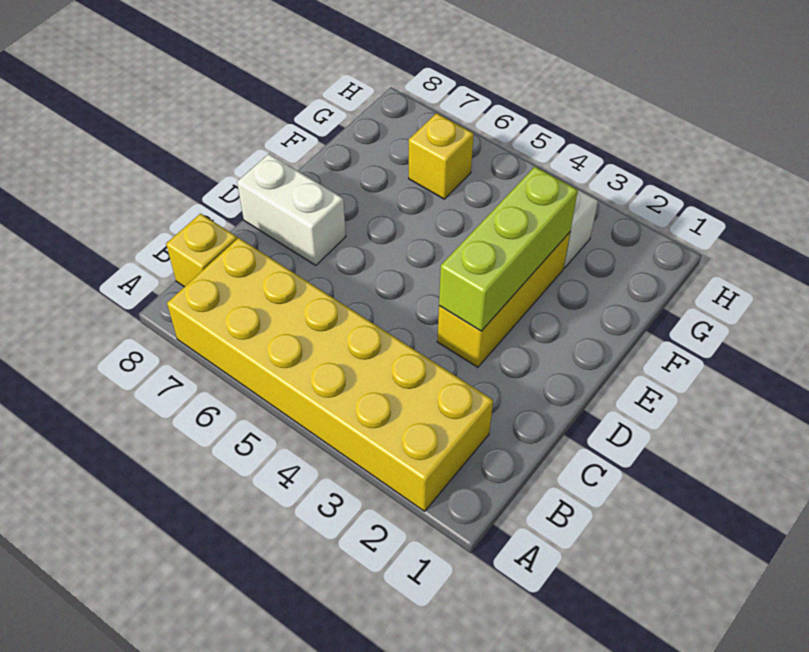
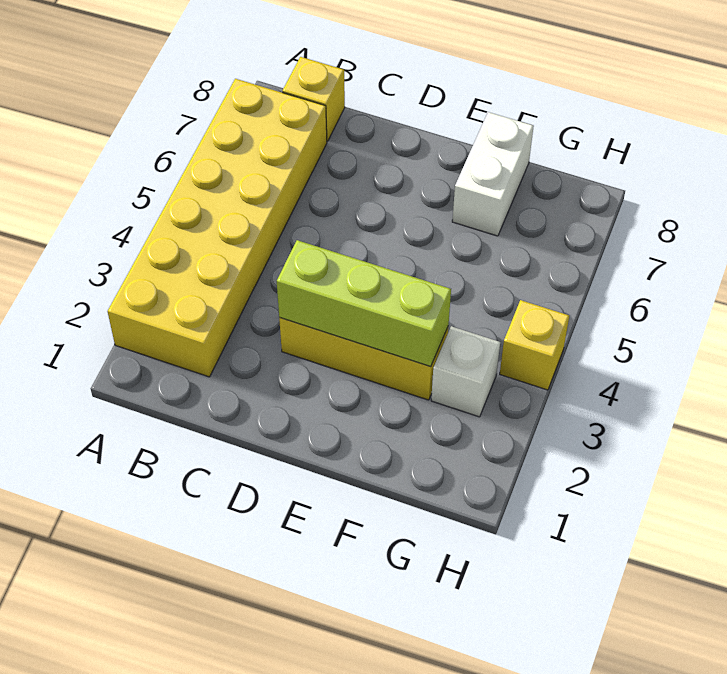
white 1x2 brick [237,154,346,265] -> white 1x2 brick moved to [452,112,534,236]
yellow 1x1 brick [409,113,474,199] -> yellow 1x1 brick moved to [500,300,569,390]

